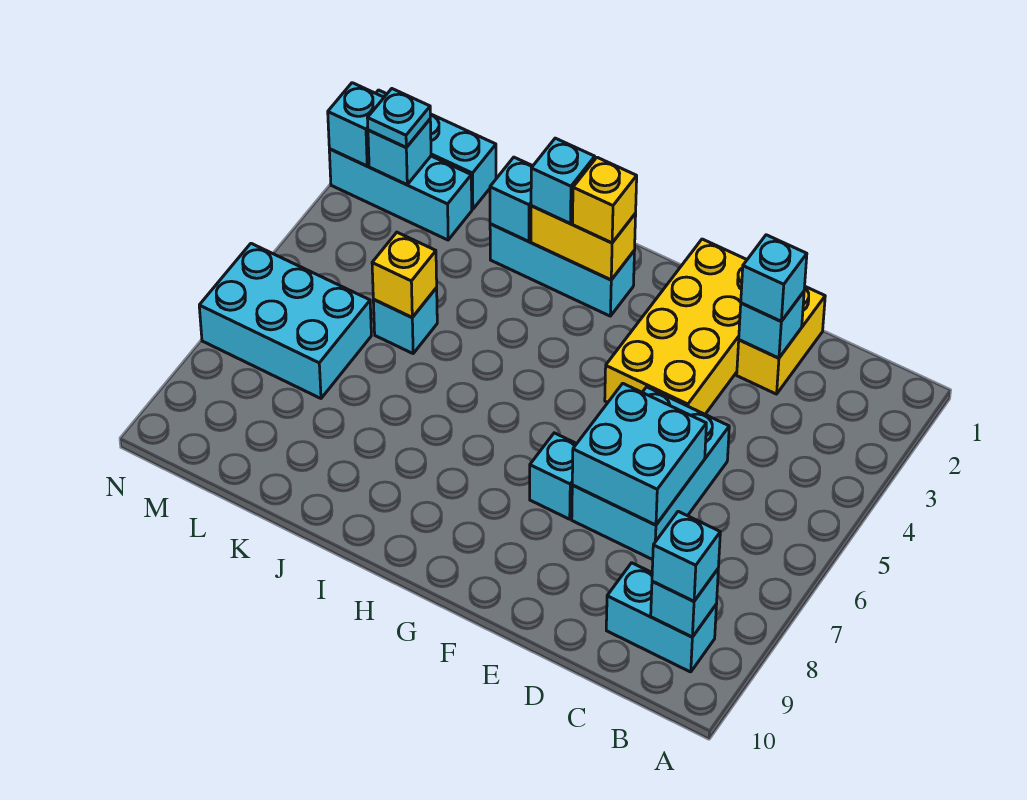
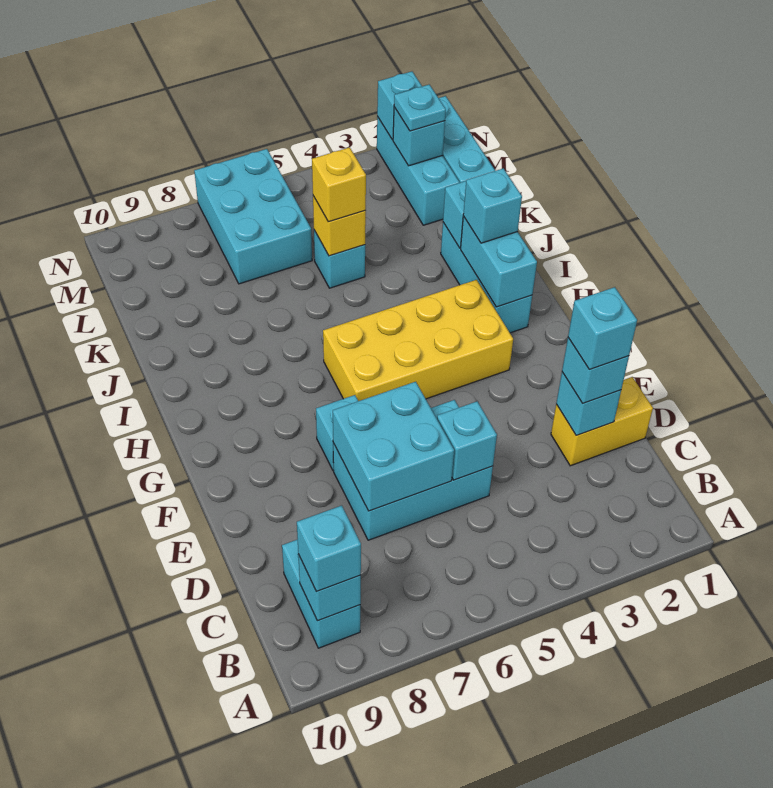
none -> cyan 1x1 brick [568,287,637,369]
none -> cyan 1x1 brick [437,401,497,480]
yellow 2x4 brick [605,239,747,414] -> yellow 2x4 brick moved to [323,280,513,401]
yellow 1x2 brick [531,206,636,280] -> cyan 1x2 brick [461,216,537,307]
yellow 1x1 brick [573,157,637,243] -> yellow 1x1 brick moved to [312,147,366,222]

